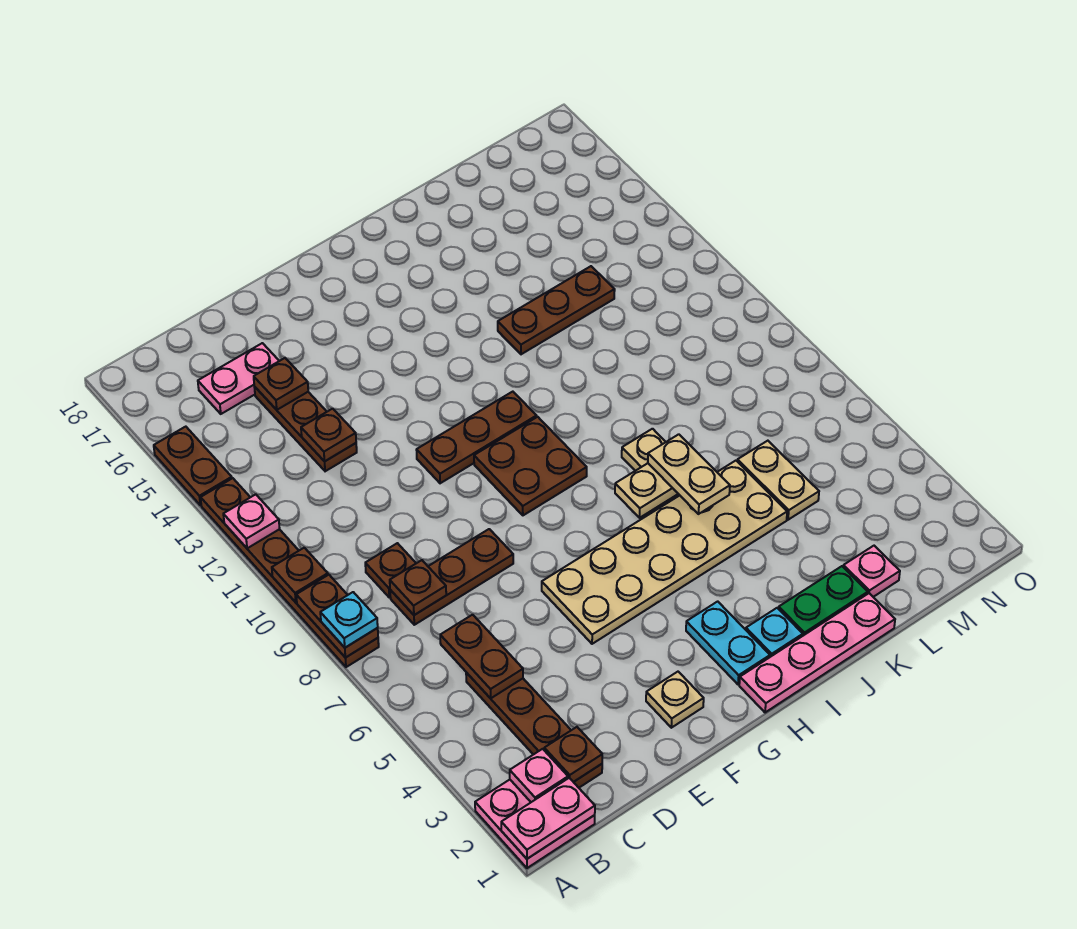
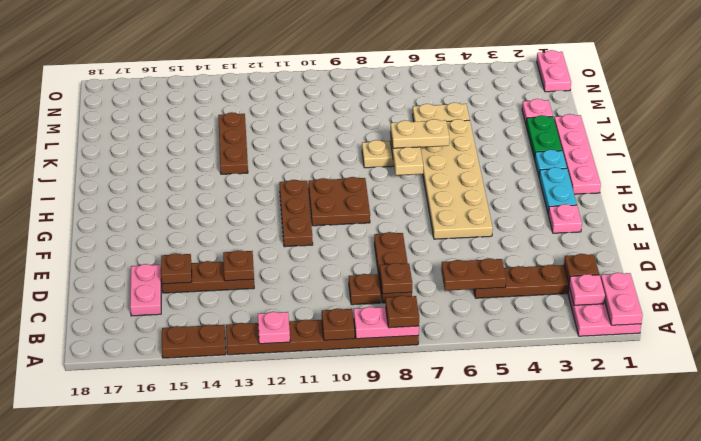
brown 1x2 plate [296,575,378,658] -> pink 1x2 plate [354,307,419,339]
cyan 1x1 plate [320,592,378,648] -> brown 1x1 plate [386,296,419,328]
tan 1x1 plate [646,672,704,728] -> pink 1x1 plate [548,204,582,233]
cyan 1x2 plate [686,601,770,684] -> cyan 1x2 plate turned to [539,167,577,213]
none -> pink 1x2 plate [537,50,571,92]

